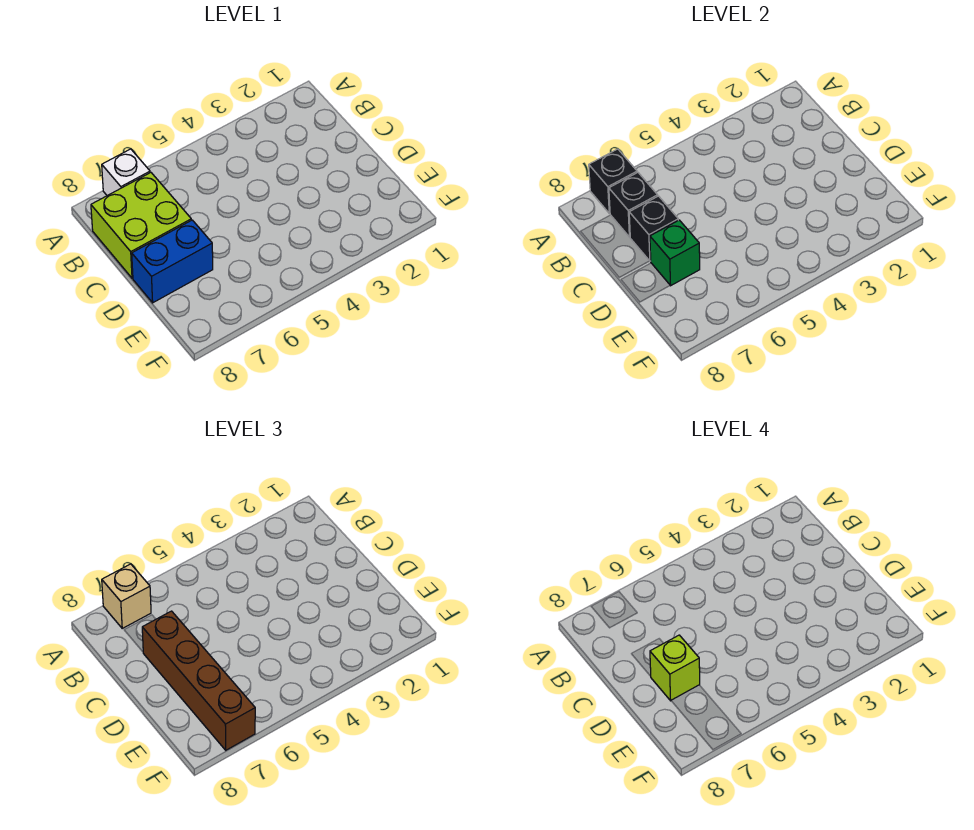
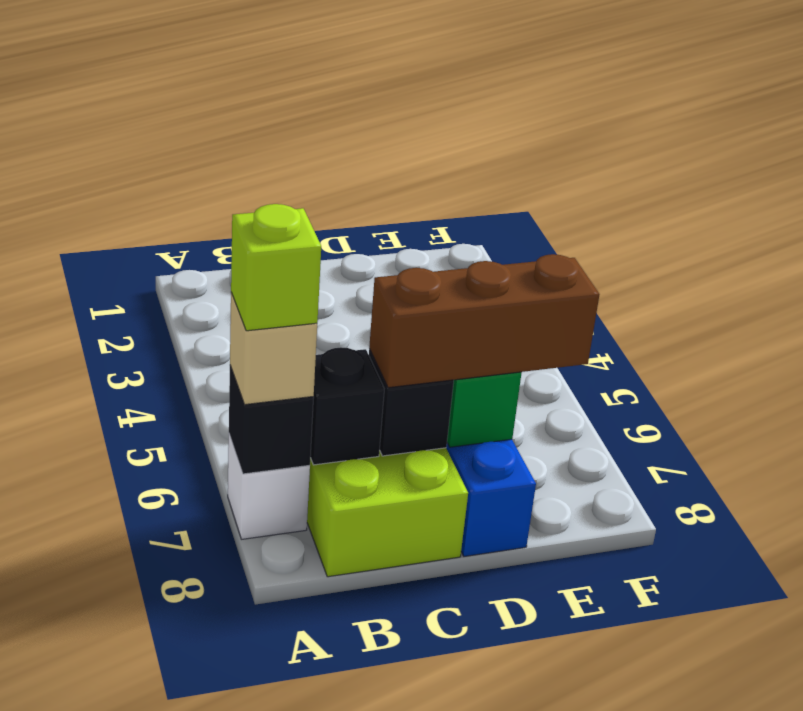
brown 1x4 brick [142,611,255,750] -> brown 1x3 brick [369,254,600,388]
lime 1x1 brick [650,635,700,701] -> lime 1x1 brick moved to [231,204,321,331]

